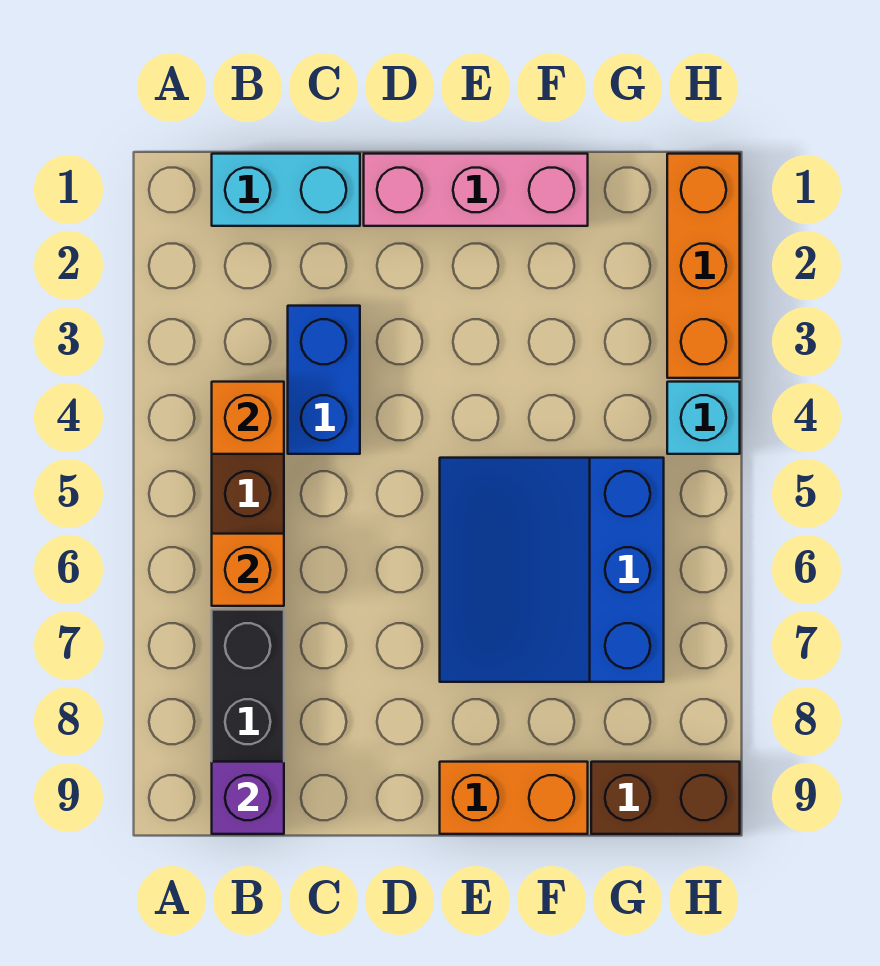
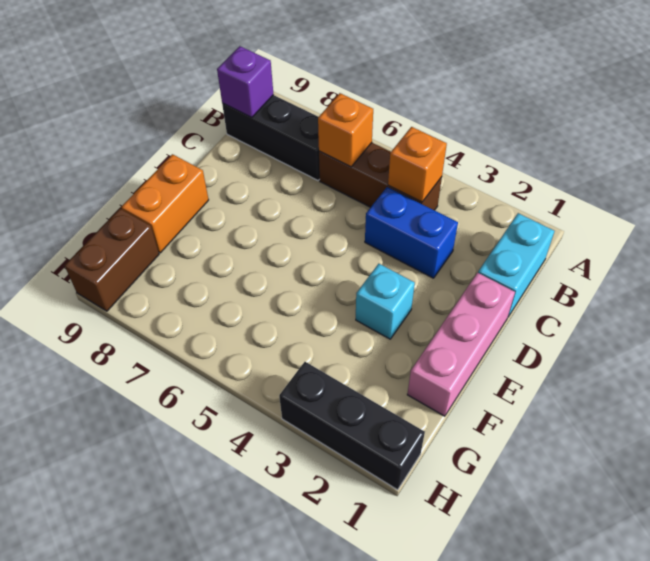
blue 3x3 slope [440,458,664,682] -> none
orange 1x3 brick [667,154,740,378] -> black 1x3 brick [279,362,425,490]
cyan 1x1 brick [667,382,740,454] -> cyan 1x1 brick moved to [356,264,415,339]

